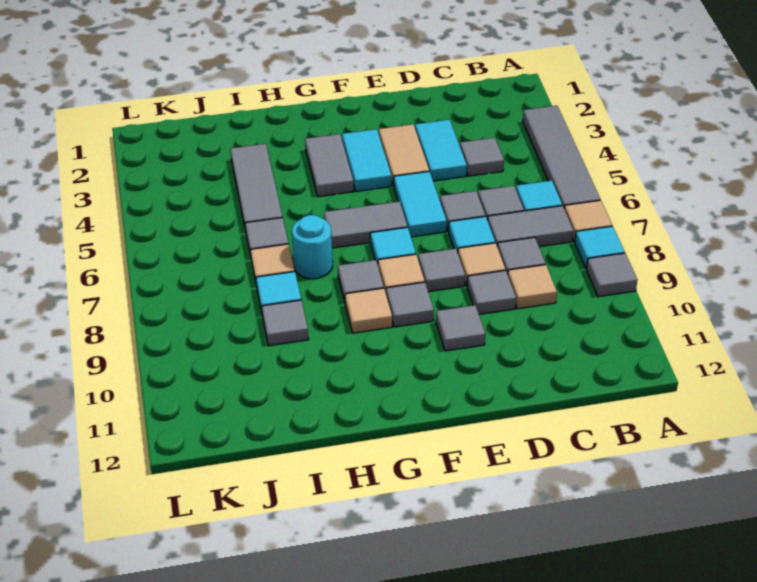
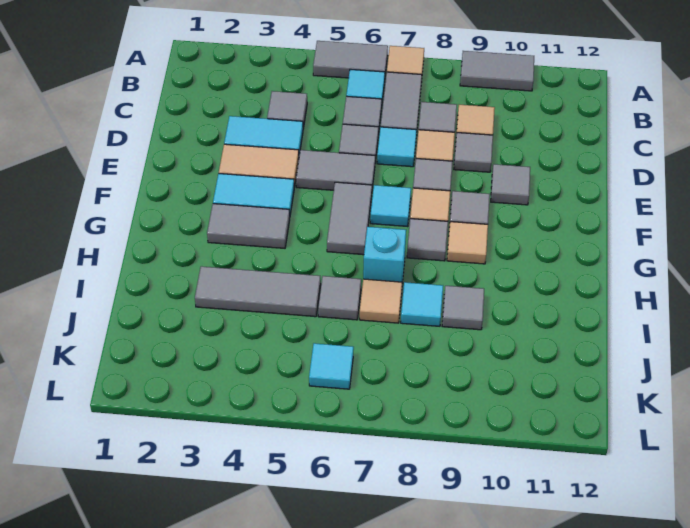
grey 1x4 tile [523,106,600,208] -> grey 1x2 tile [313,41,388,78]
cyan 1x1 tile [575,226,625,269] -> cyan 1x1 tile moved to [309,343,354,389]
grey 1x1 tile [586,253,637,297] -> grey 1x2 tile [460,51,534,91]
cyan 1x2 tile [394,171,447,237] -> grey 1x2 tile [296,150,375,190]
cyan 1x1 round brick [292,215,333,279] -> cyan 1x1 brick [363,227,406,283]

